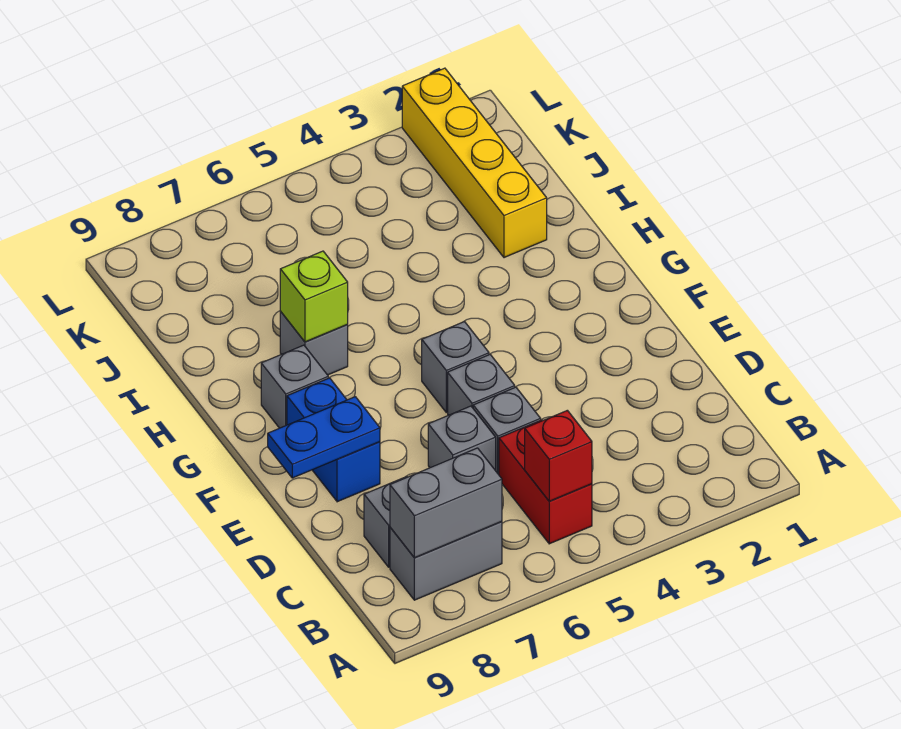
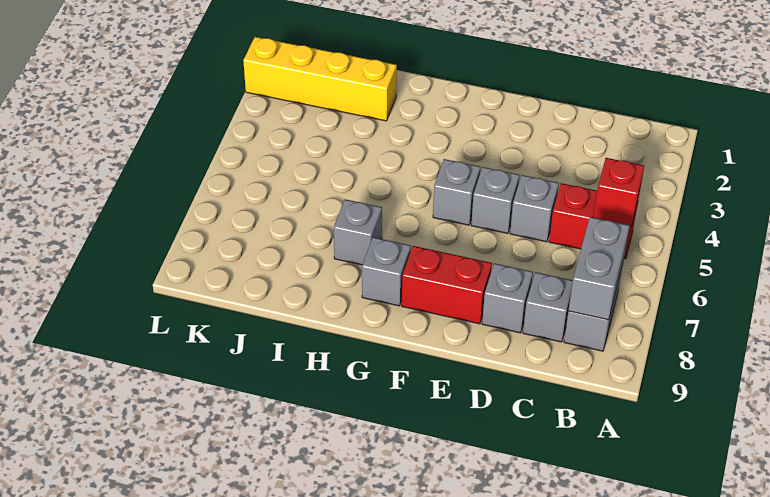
grey 1x1 brick [428,406,496,471] -> grey 1x1 brick moved to [482,263,533,333]
blue 1x2 brick [287,378,380,502] -> red 1x2 brick [402,246,492,324]
blue 1x2 plate [268,397,380,478] -> none
lime 1x1 brick [280,251,348,342] -> none

